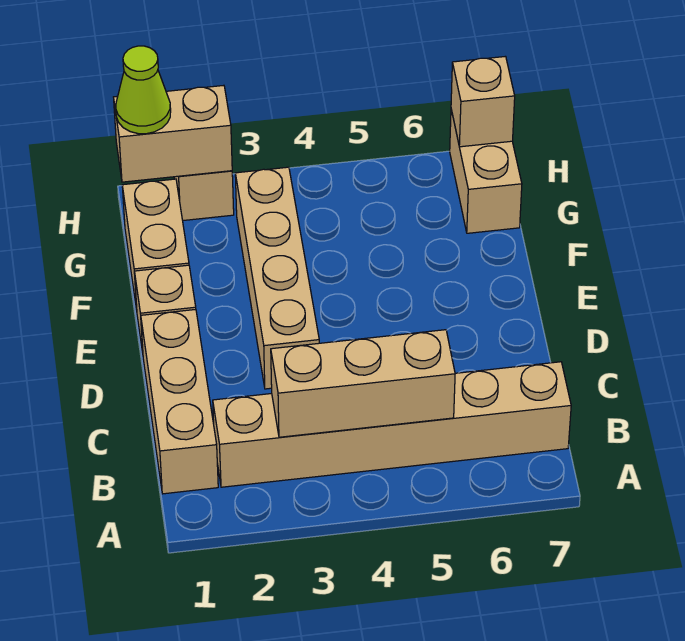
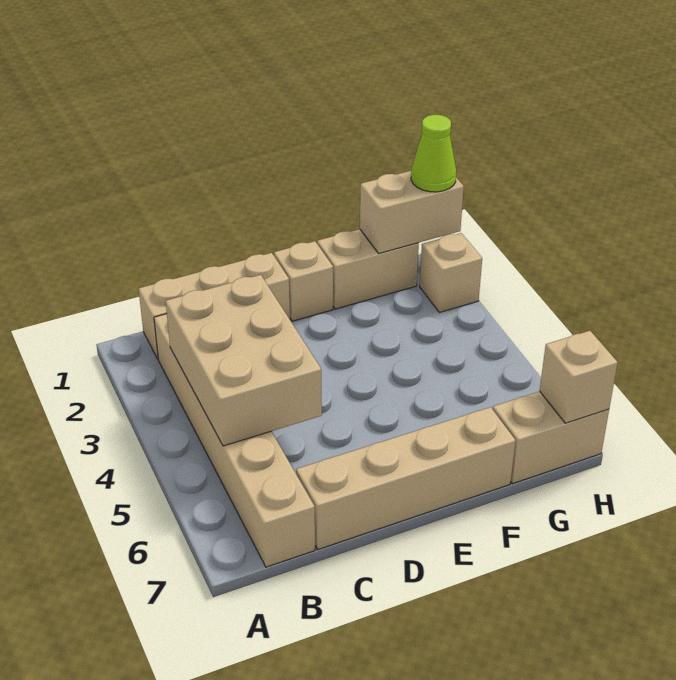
tan 1x3 brick [271,330,455,437] -> tan 2x3 brick [166,275,322,446]
tan 1x4 brick [235,167,319,389] -> tan 1x4 brick moved to [296,407,516,549]
tan 1x2 brick [114,85,232,182] -> tan 1x2 brick turned to [360,171,464,253]

